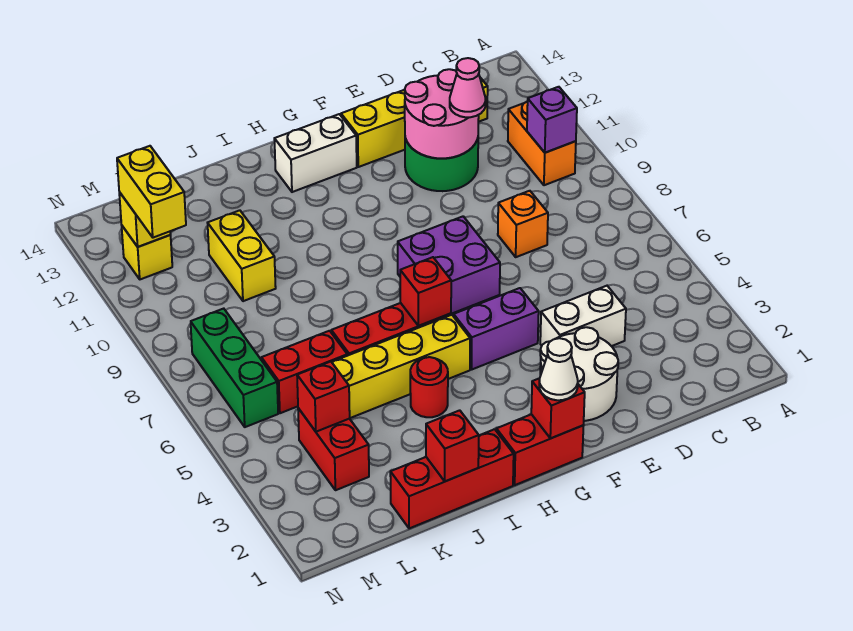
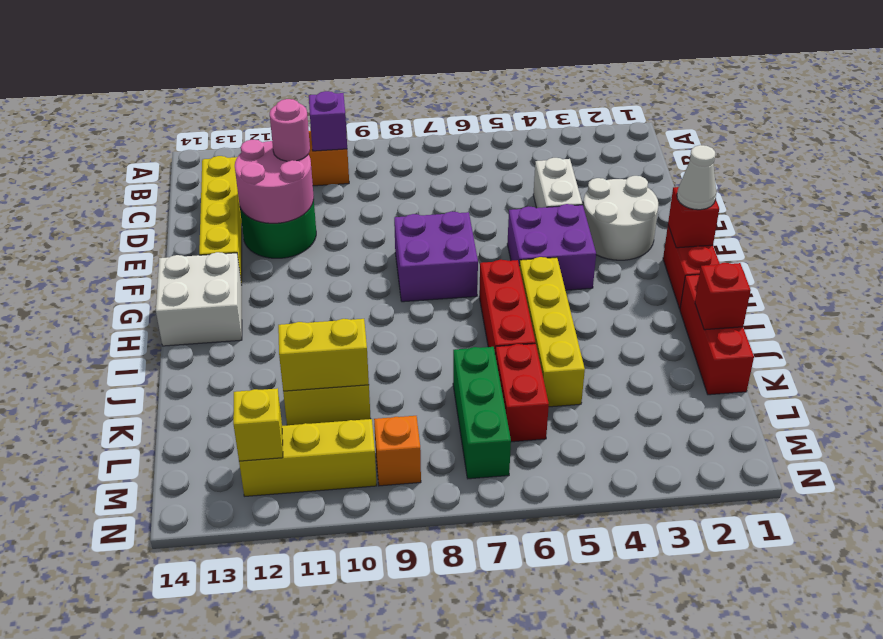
orange 1x1 brick [498,191,548,257] -> orange 1x1 brick moved to [374,416,421,486]
pink 1x1 cone [450,58,486,117] -> pink 1x1 round brick [270,99,310,161]
purple 1x2 brick [454,288,539,370] -> purple 2x2 brick [507,204,596,290]
white 1x2 brick [274,114,357,192] -> white 2x2 brick [156,252,242,346]
red 1x1 brick [400,257,451,326] -> none
red 1x1 round brick [410,357,448,417] -> none
red 1x2 brick [298,408,369,490] -> none
red 1x1 brick [297,362,350,432] -> none
green 1x3 brick [191,309,278,427] -> green 1x3 brick turned to [453,347,511,479]
yellow 1x2 brick [117,146,186,238] -> yellow 1x2 brick moved to [278,319,369,391]
yellow 1x1 brick [122,226,172,279] -> yellow 1x3 brick [239,419,377,496]

